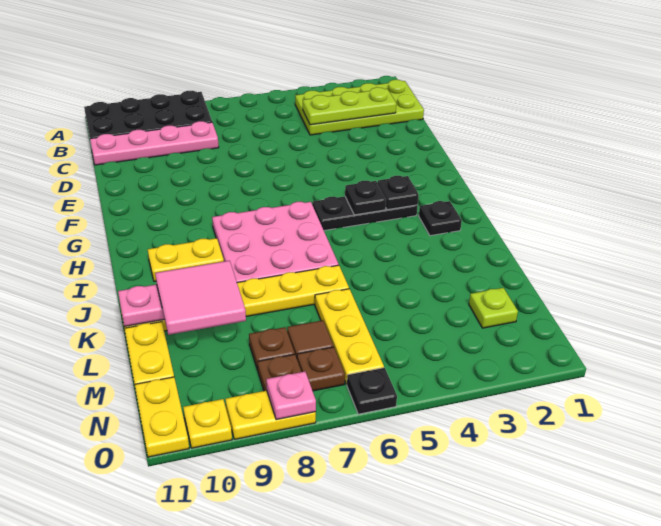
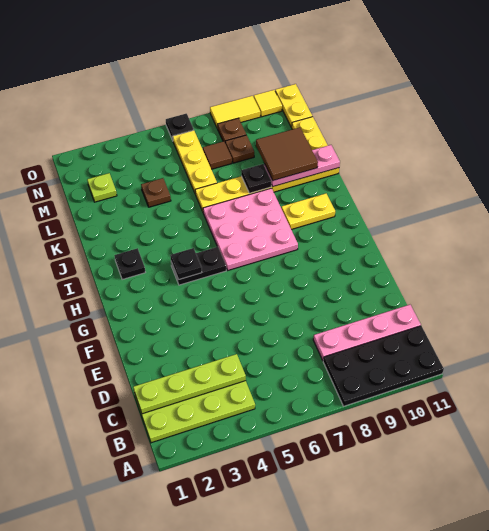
lime 1x3 plate [303,87,396,125] -> lime 1x4 plate [133,354,246,414]
black 1x3 plate [312,196,418,231] -> black 1x2 plate [171,247,226,285]
black 1x1 plate [378,176,419,210] -> black 1x1 plate moved to [241,164,271,193]
pink 2x2 tile [155,261,246,335] -> brown 2x2 tile [256,127,318,181]
brown 1x1 plate [297,347,345,391] -> brown 1x1 plate moved to [141,178,171,207]
yellow 1x2 plate [225,390,316,439] -> yellow 1x2 tile [210,96,260,129]
pink 1x1 plate [266,372,316,420] -> none
yellow 1x1 plate [183,399,232,448] -> yellow 1x1 tile [254,90,282,117]

